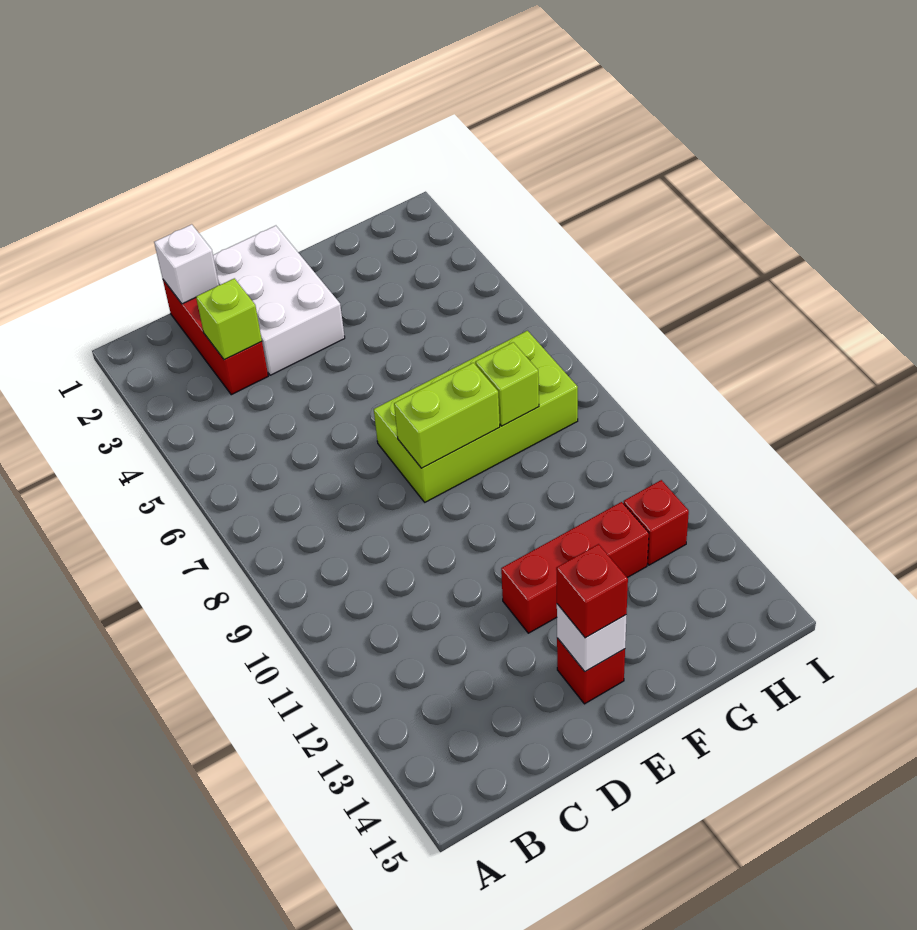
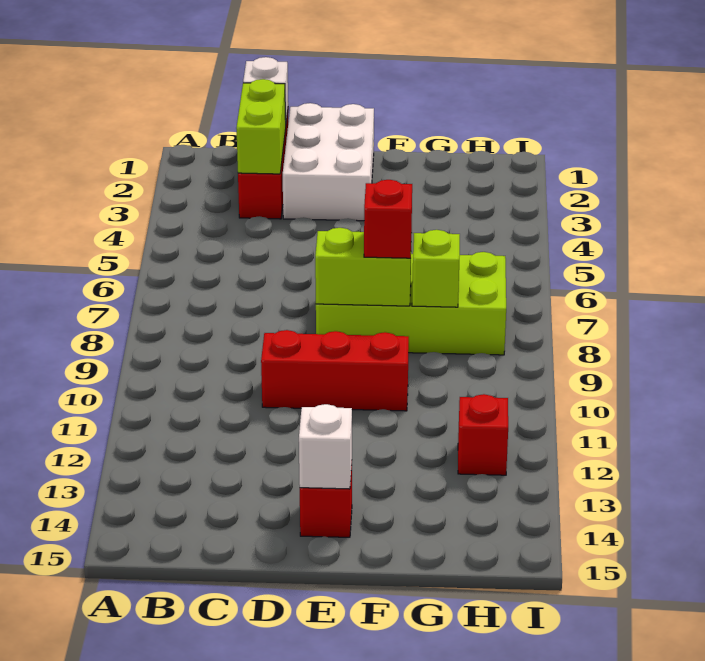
lime 1x1 brick [196,278,262,360] -> lime 1x2 brick [236,79,286,174]
red 1x3 brick [501,502,649,633] -> red 1x3 brick moved to [261,330,409,411]
red 1x1 brick [556,544,628,638] -> red 1x1 brick moved to [364,180,412,258]

